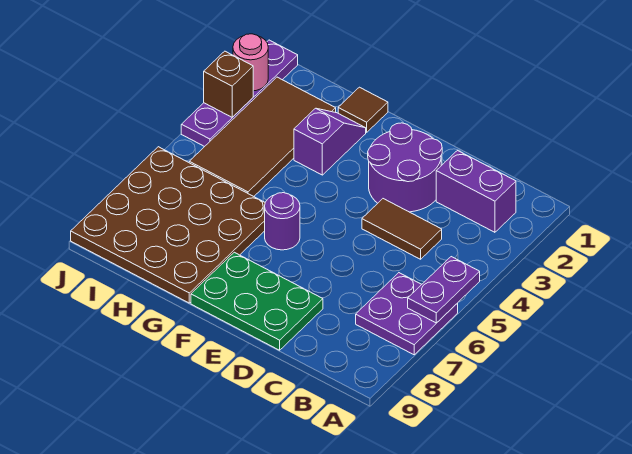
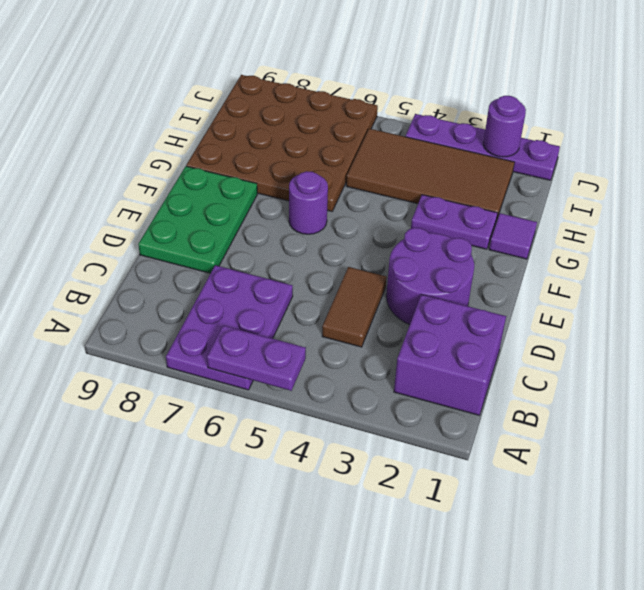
purple 2x2 plate [356,273,458,355] -> purple 2x3 plate [166,265,293,390]
purple 1x2 brick [436,151,516,232] -> purple 2x2 brick [394,295,506,415]
brown 1x1 tile [338,87,388,132] -> purple 1x1 tile [489,213,537,259]
purple 1x2 slope [294,108,366,175] -> purple 1x2 plate [411,195,497,249]
pink 1x1 round brick [233,34,268,91] -> purple 1x1 round brick [483,96,526,157]
brown 1x1 brick [204,51,253,117] -> none

